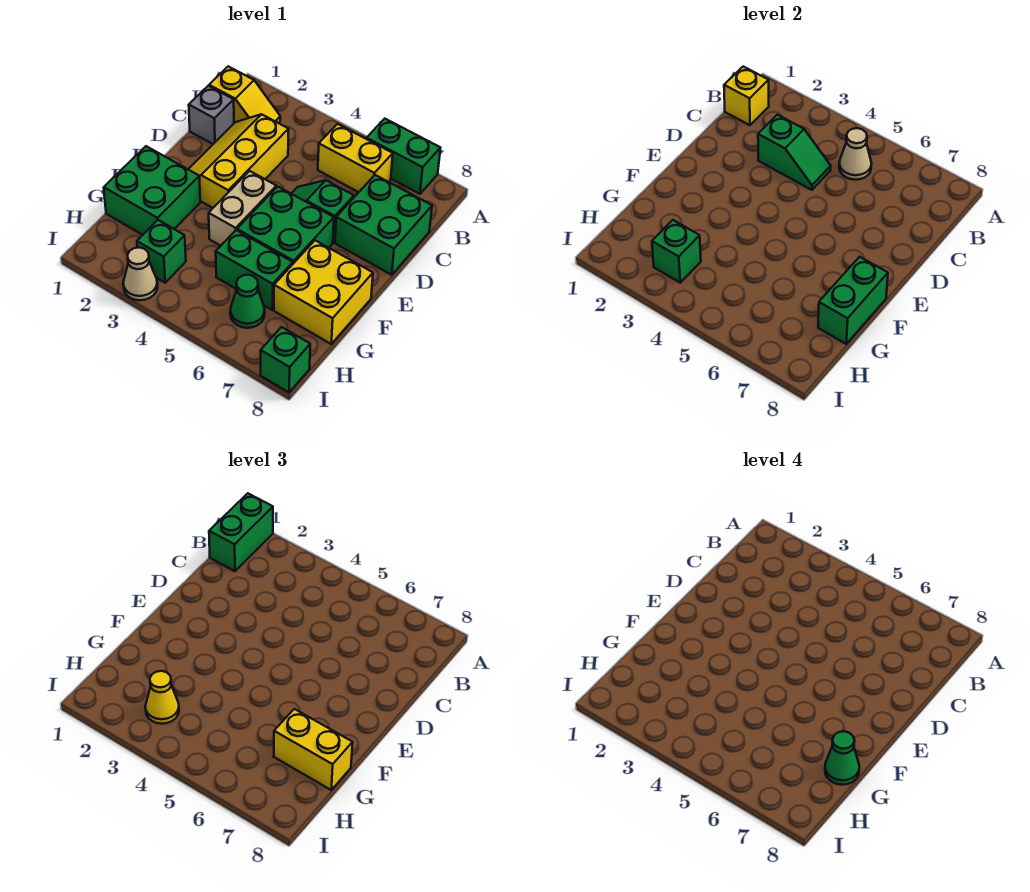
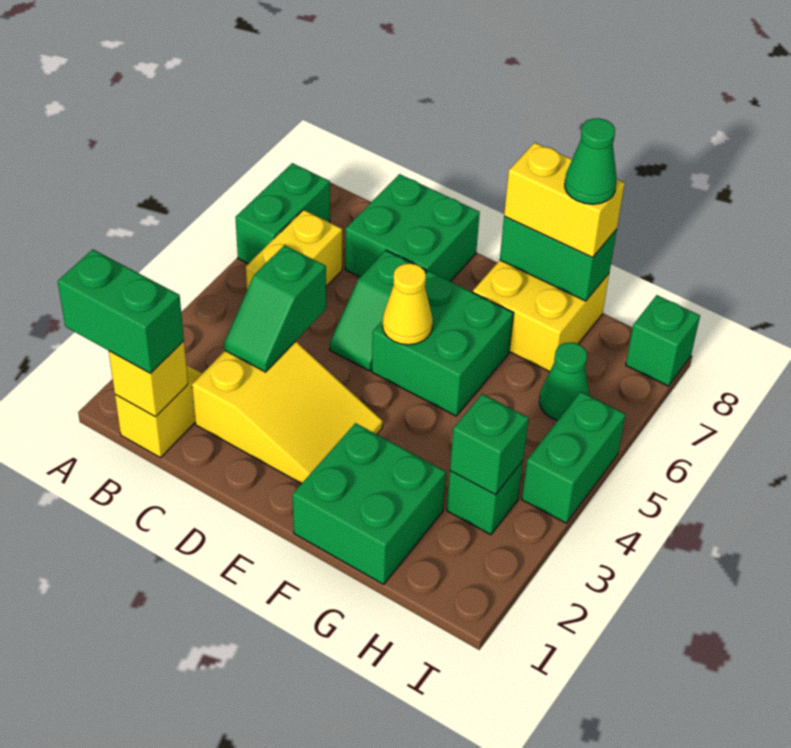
tan 1x1 cone [839,128,872,180] -> none
grey 1x1 brick [189,86,234,144] -> none
yellow 2x3 slope [188,114,289,208] -> yellow 2x3 slope turned to [192,341,383,484]
green 1x2 slope [758,115,831,190] -> green 1x2 slope turned to [224,245,326,372]
tan 1x2 brick [209,171,276,246] -> none
green 1x2 brick [216,230,293,310] -> green 1x2 brick moved to [522,392,626,523]
yellow 1x2 brick [274,709,353,790] -> yellow 1x2 brick turned to [504,143,625,257]
yellow 1x1 cone [145,671,179,724] -> yellow 1x1 cone moved to [382,263,433,345]
tan 1x1 cone [123,247,157,300] -> none

